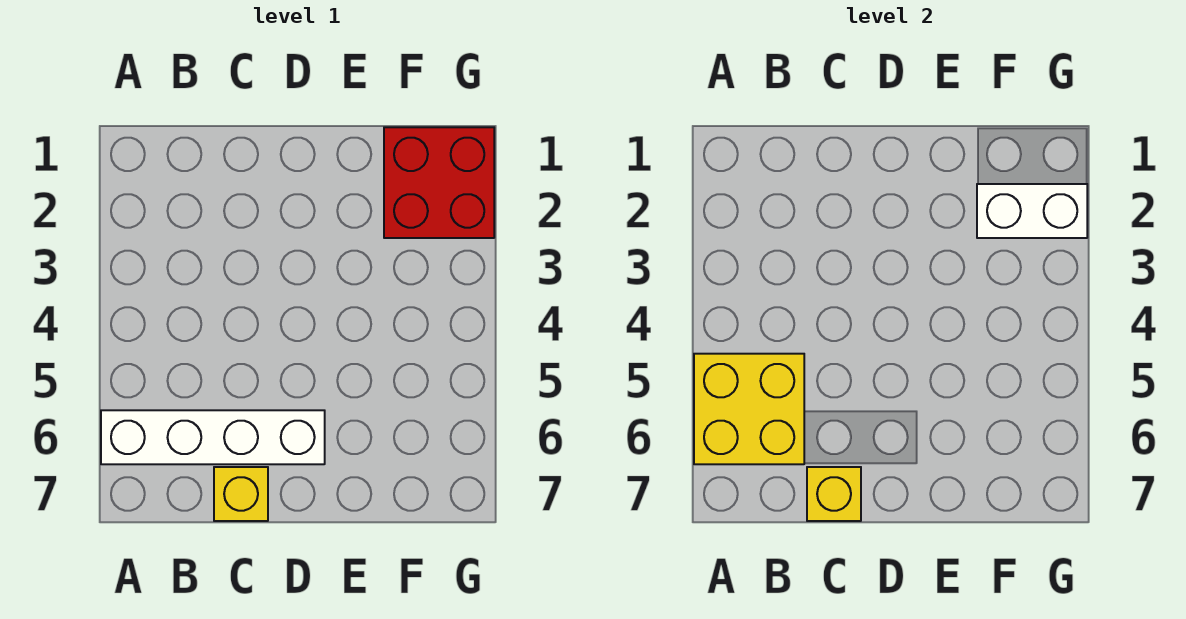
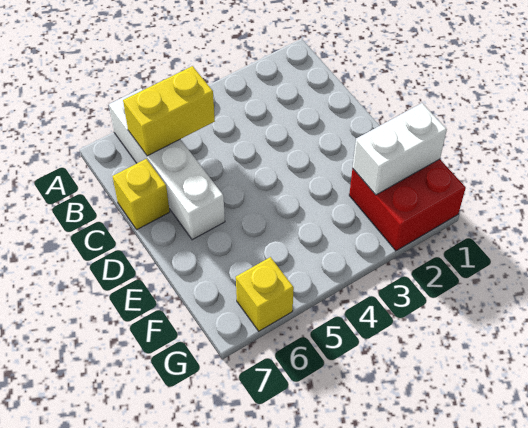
yellow 2x2 brick [694,354,804,464] -> yellow 1x2 brick [123,66,215,156]
yellow 1x1 brick [807,467,861,521] -> yellow 1x1 brick moved to [236,257,294,331]
white 1x2 brick [977,184,1087,238] -> white 1x2 brick turned to [353,103,447,195]

